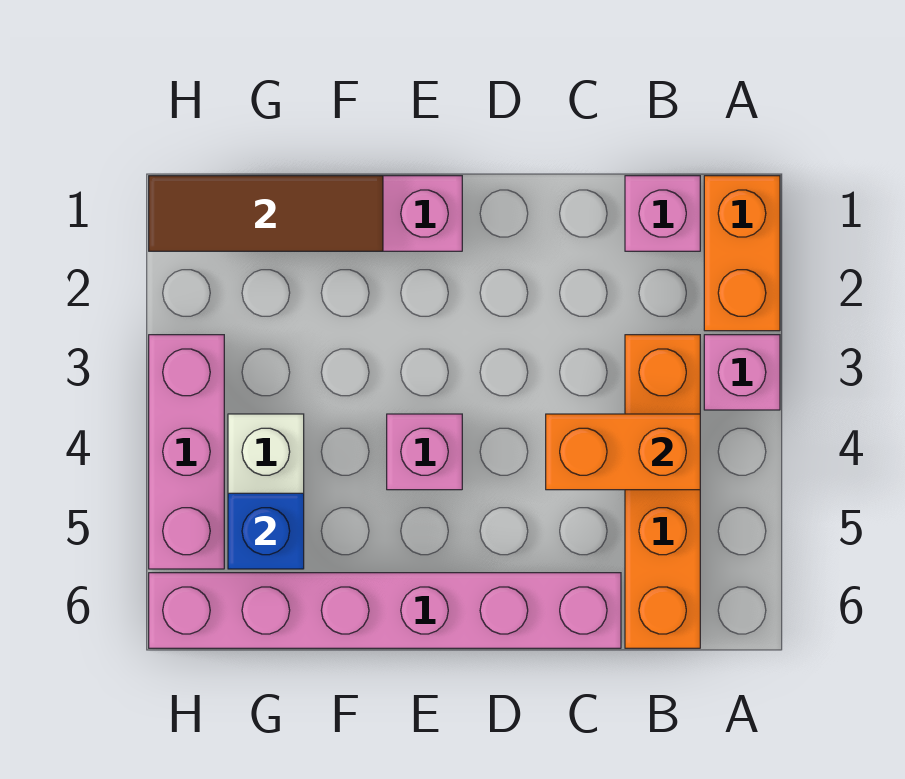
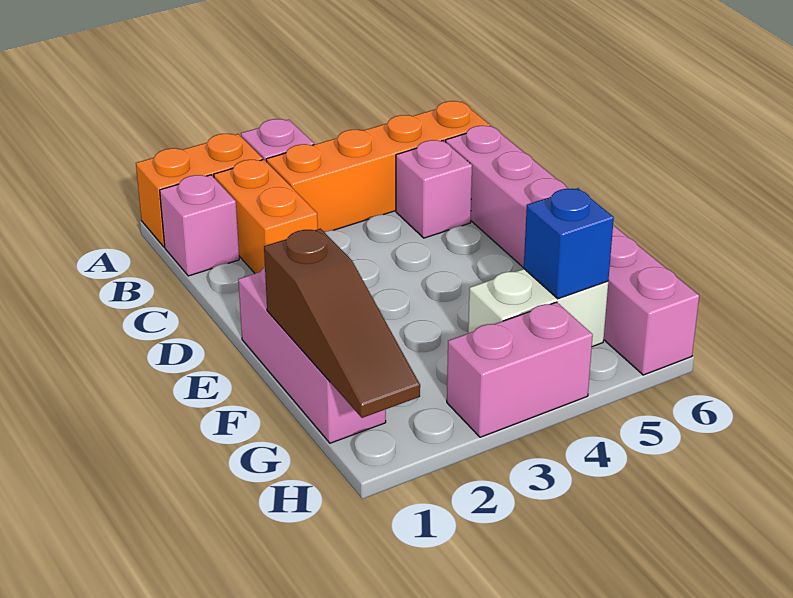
orange 1x2 brick [546,414,700,490] -> orange 1x2 brick moved to [214,160,318,273]
pink 1x1 brick [387,414,462,490] -> pink 1x1 brick moved to [396,140,472,238]
brown 1x3 tile [149,176,383,251] -> brown 1x3 slope [264,229,420,418]
pink 1x3 brick [149,335,224,569] -> pink 1x2 brick [447,302,593,437]

